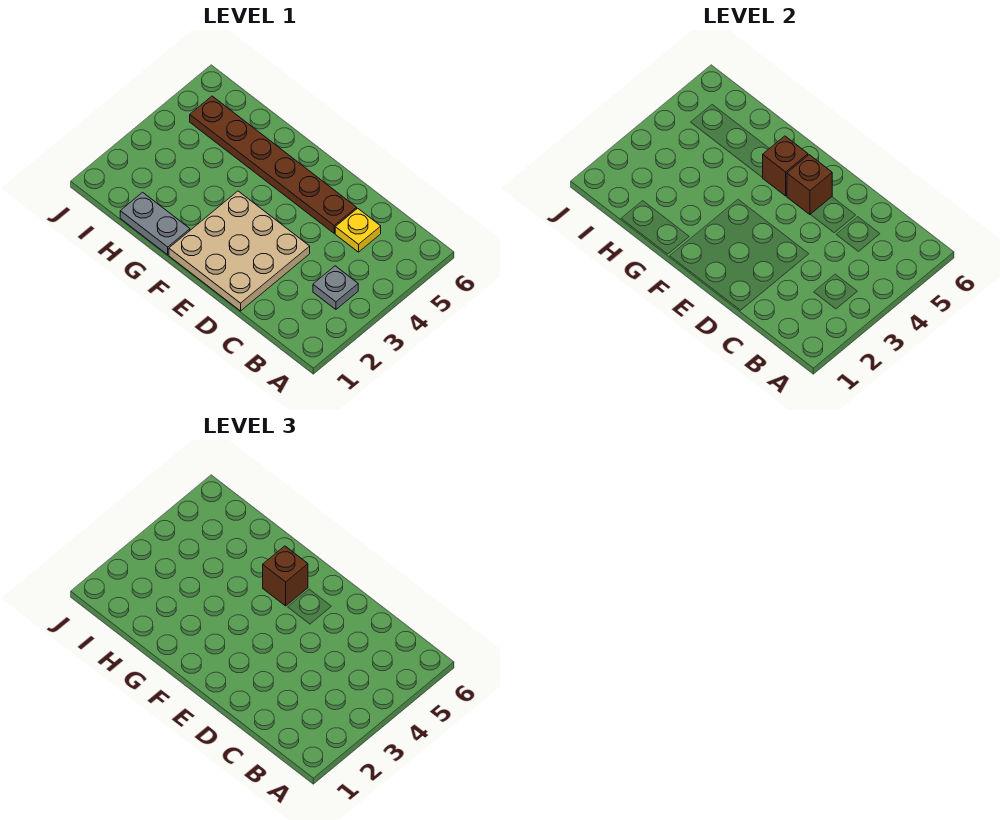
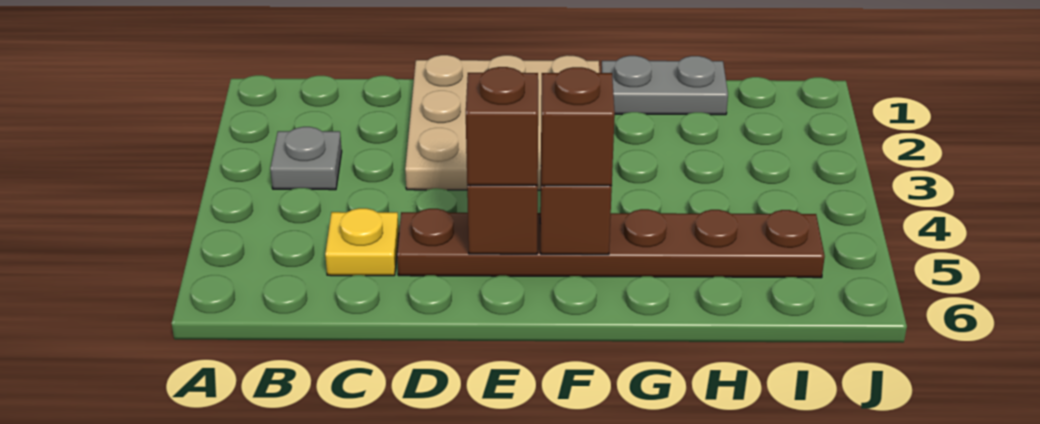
none -> brown 1x1 brick [466,67,538,185]

